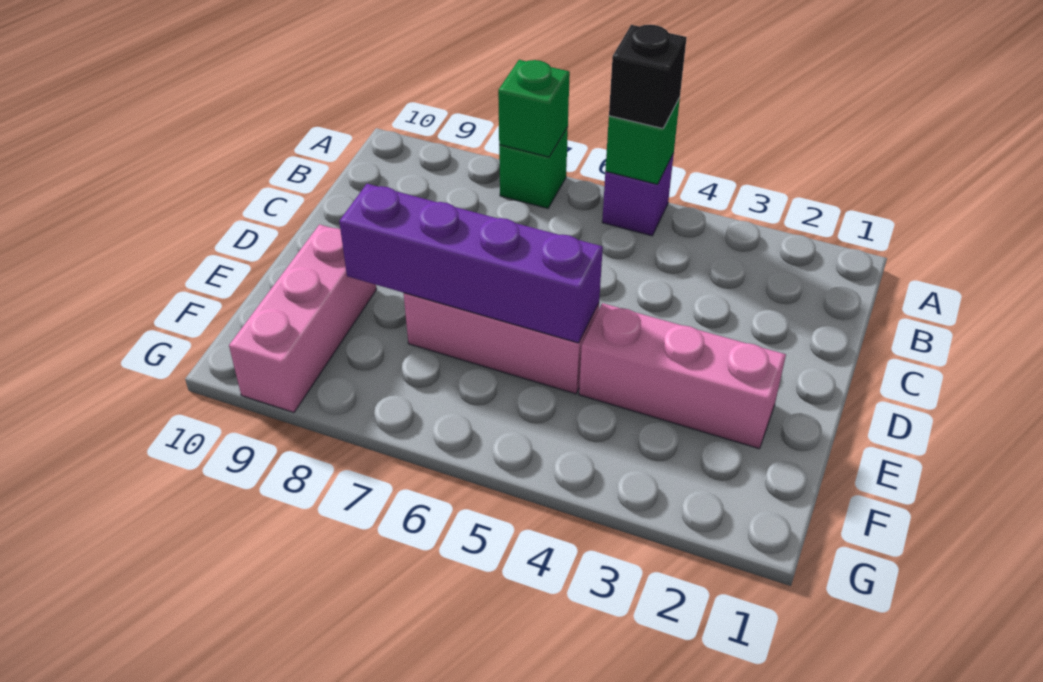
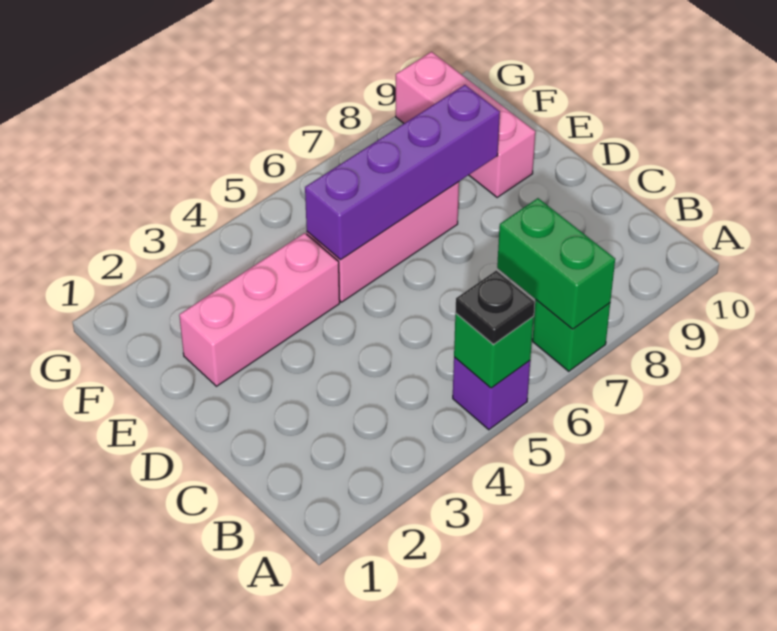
black 1x1 brick [609,25,687,129] -> black 1x1 plate [455,270,535,344]
green 1x1 brick [498,60,570,157] -> green 1x2 brick [497,198,615,329]

